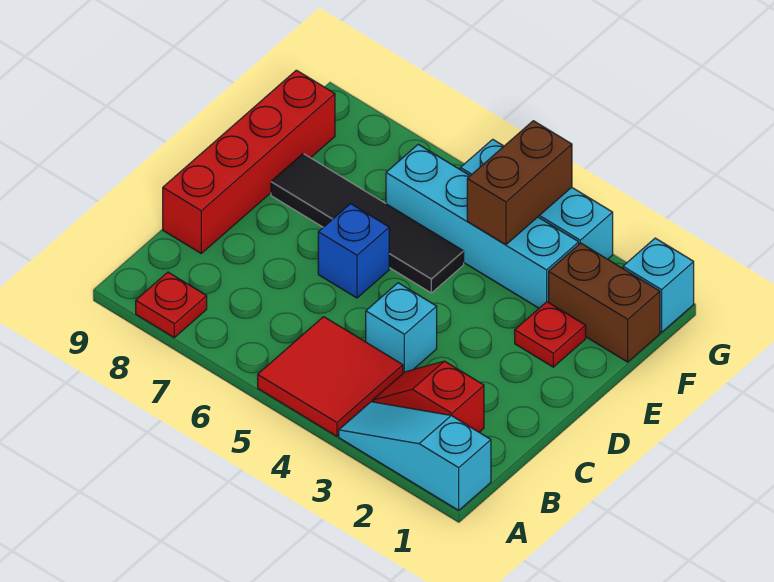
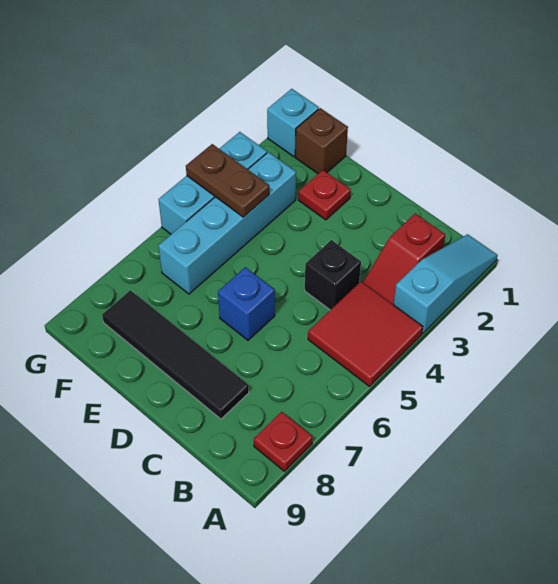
cyan 1x3 slope [339,402,491,510] -> cyan 1x3 slope turned to [393,234,498,333]
cyan 1x1 brick [366,283,437,373] -> black 1x1 brick [305,240,361,310]
red 1x4 brick [163,70,335,253] -> none
black 1x4 tile [271,154,464,293] -> black 1x4 tile turned to [102,290,249,419]
brown 1x2 brick [549,243,660,362] -> brown 1x1 brick [295,108,348,174]
brown 1x2 brick [467,121,572,245] -> brown 1x2 plate [186,144,269,217]

